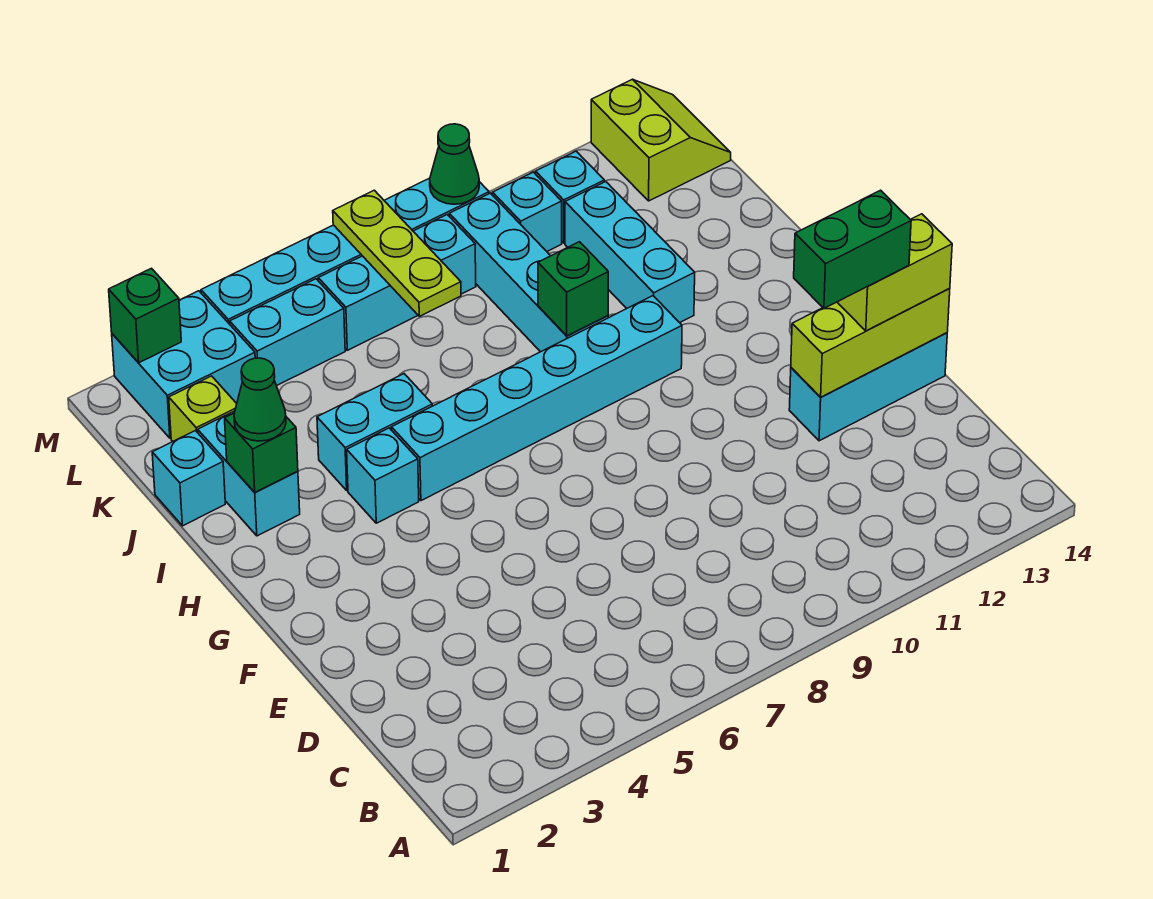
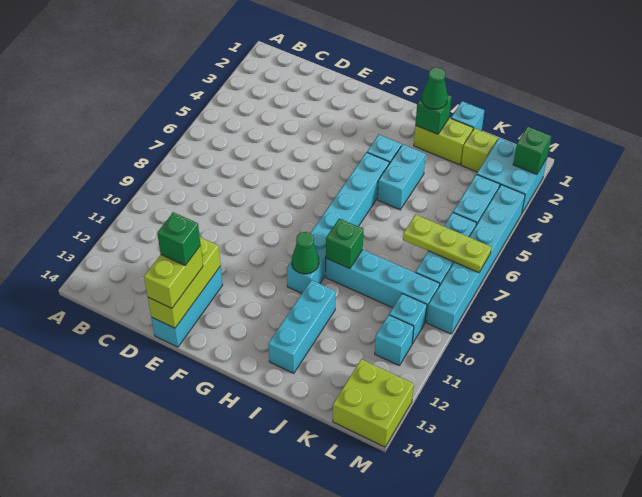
green 1x2 brick [794,190,911,309] -> green 1x1 brick [157,212,201,265]
cyan 1x2 brick [198,411,300,536] -> lime 1x2 brick [414,118,473,165]
cyan 1x3 brick [565,182,695,323] -> cyan 1x3 brick turned to [268,280,336,373]
lime 2x2 slope [591,79,731,201] -> lime 2x2 brick [333,359,414,447]
green 1x1 cone [430,124,479,204] -> green 1x1 cone moved to [292,232,319,274]

